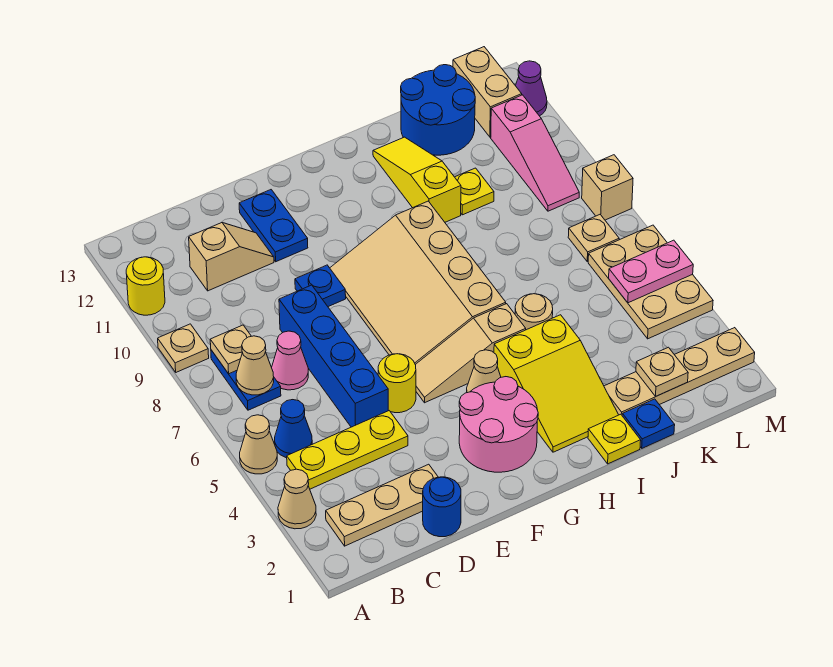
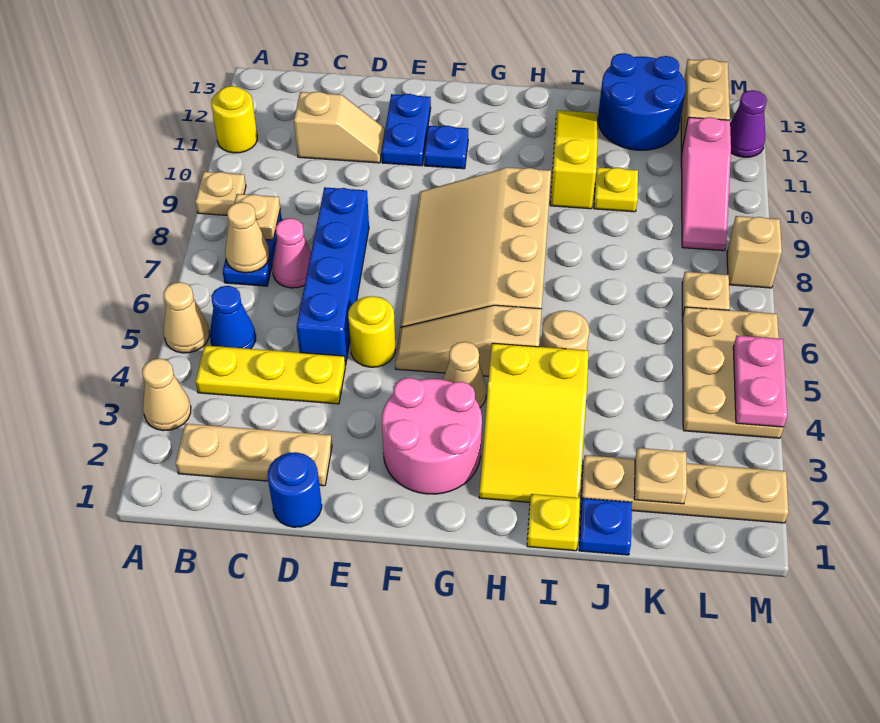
blue 1x1 plate [295,265,346,307] -> blue 1x1 plate moved to [424,126,468,169]
pink 1x2 plate [609,240,693,303] -> pink 1x2 plate turned to [733,335,787,427]

